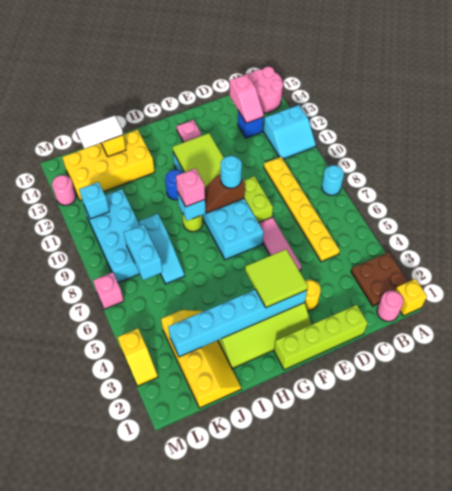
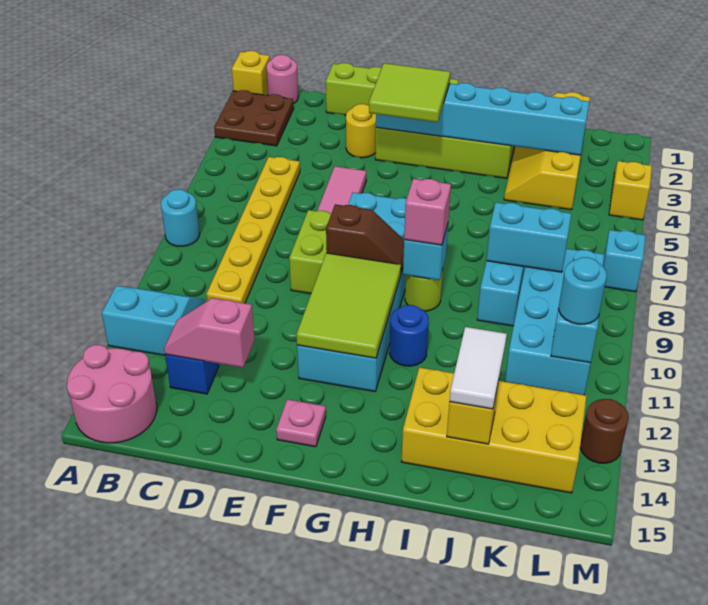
pink 1x2 slope [230,74,264,123] -> pink 1x2 slope turned to [164,298,255,368]
cyan 1x1 round brick [221,156,242,188] -> cyan 1x1 round brick moved to [559,257,607,324]
white 1x2 tile [76,115,123,149] -> white 1x2 tile turned to [450,327,507,409]
cyan 1x2 brick [124,225,163,280] -> cyan 1x2 brick turned to [486,202,571,272]
pink 1x1 brick [93,272,124,309] -> cyan 1x1 brick [603,230,646,292]
pink 1x1 round brick [52,175,76,205] -> brown 1x1 round brick [580,399,629,463]

